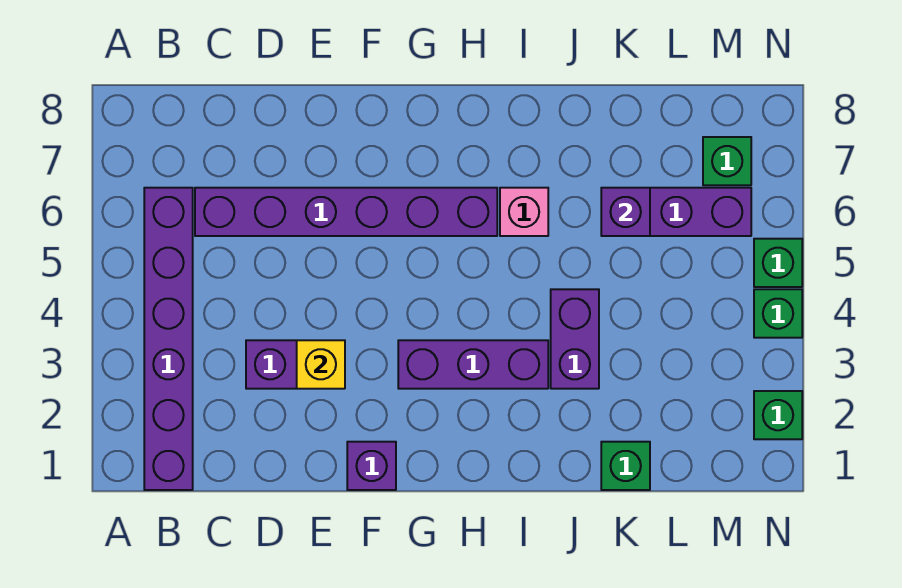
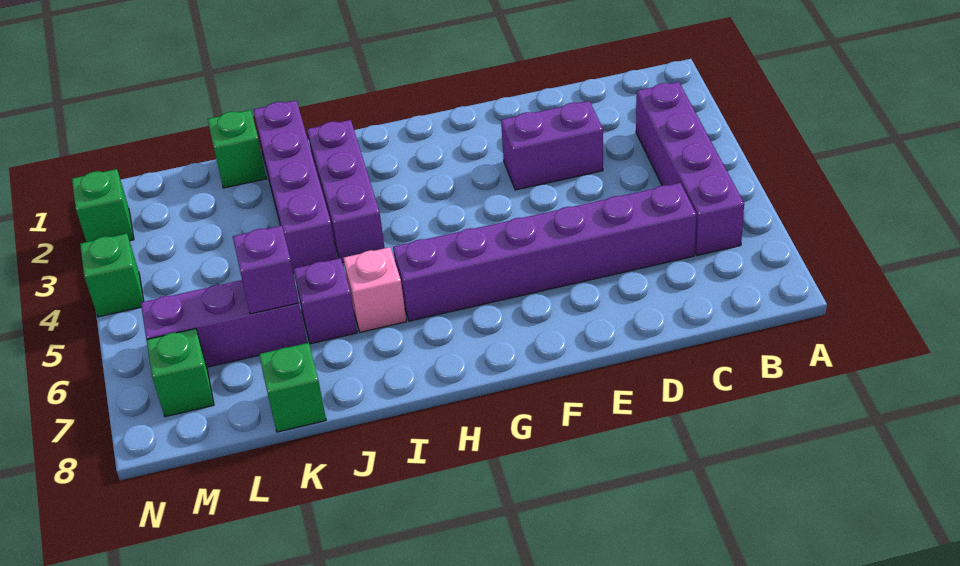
purple 1x6 brick [144,188,193,490] -> purple 1x4 brick [636,82,744,255]
yellow 1x1 brick [297,340,345,389] -> none
purple 1x1 brick [347,442,396,490] -> purple 1x1 brick moved to [293,258,357,344]
purple 1x3 brick [398,340,548,389] -> purple 1x3 brick turned to [307,120,385,263]
purple 1x2 brick [551,289,599,389] -> purple 1x4 brick [254,101,337,274]
green 1x1 brick [754,239,802,287] -> green 1x1 brick moved to [259,343,326,432]

